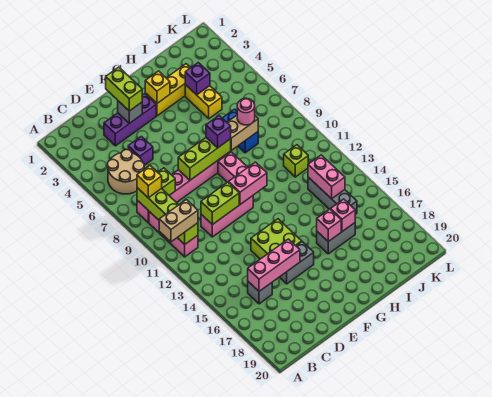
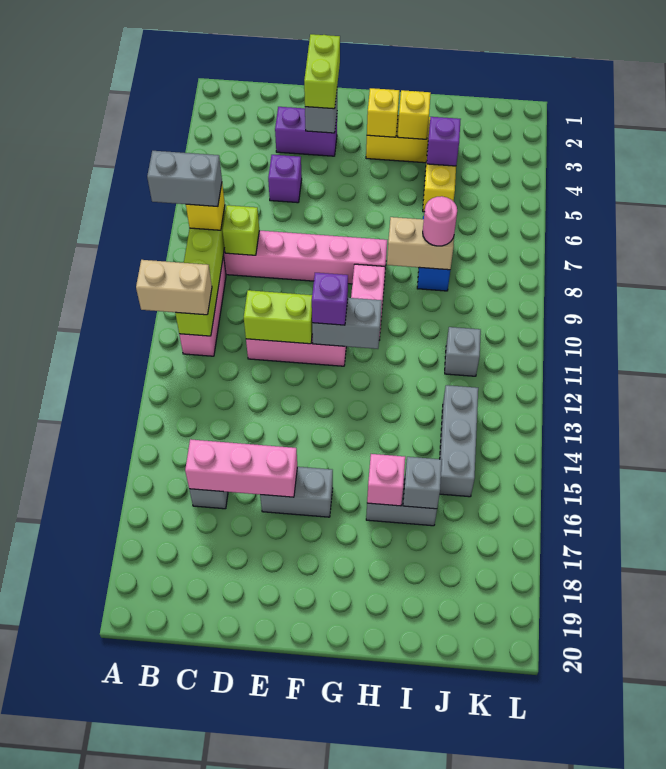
none -> grey 1x2 brick [147,151,222,207]
tan 2x2 round brick [107,150,144,194] -> none
purple 1x3 brick [104,94,156,146] -> purple 1x2 brick [275,107,337,156]
lime 1x3 brick [178,138,231,180] -> none
lime 2x2 brick [251,219,302,259] -> none
pink 1x2 brick [229,162,267,204] -> grey 1x2 brick [312,298,382,349]
purple 1x1 brick [206,116,231,148] -> purple 1x1 brick moved to [312,273,348,325]
none -> yellow 1x1 brick [398,90,431,139]
pink 1x1 brick [331,199,355,231] -> grey 1x1 brick [403,457,442,509]
lime 1x1 brick [284,145,308,177] -> grey 1x1 brick [445,327,481,376]
pink 1x2 brick [308,155,345,199] -> none

